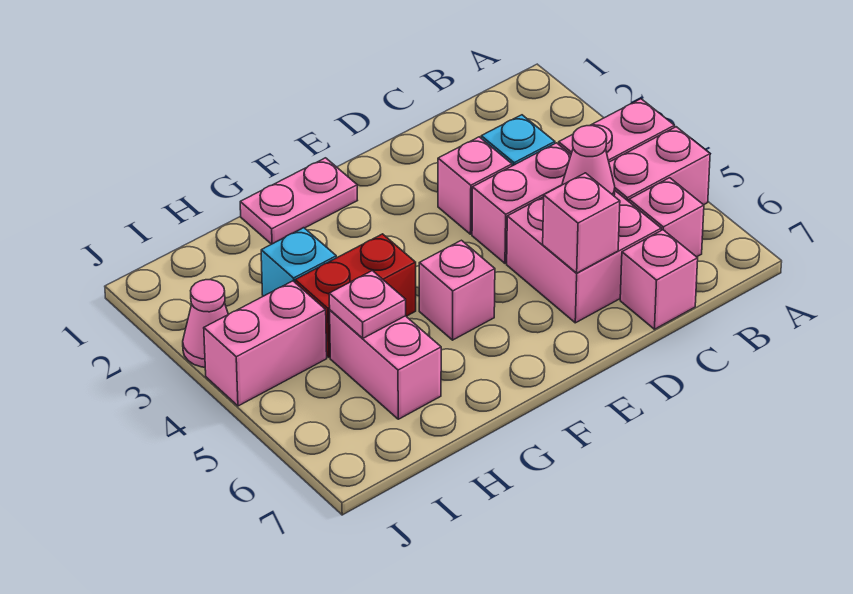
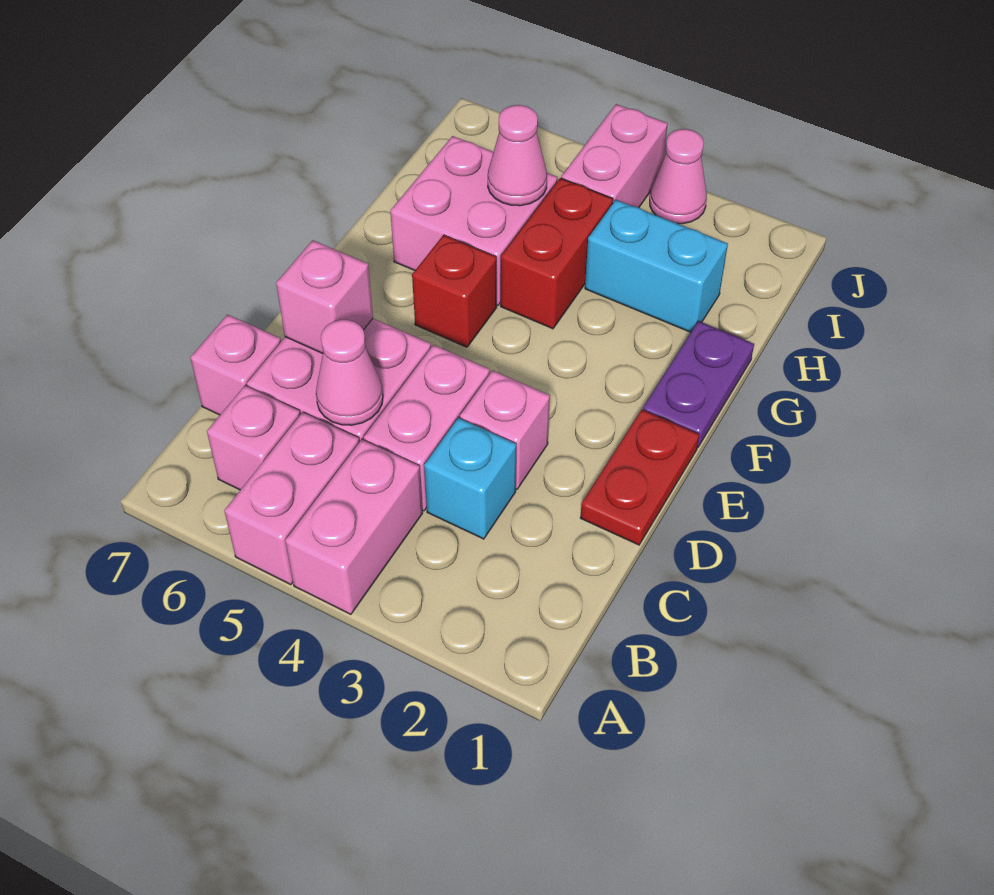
none -> red 1x2 plate [580,410,699,545]
pink 1x2 plate [240,158,357,244] -> purple 1x2 plate [643,321,754,447]
pink 1x1 brick [419,240,495,340] -> red 1x1 brick [412,235,497,347]
cyan 1x1 brick [261,228,336,296] -> cyan 1x2 brick [585,200,728,332]
pink 1x2 brick [330,310,441,419] -> pink 2x2 brick [390,136,557,305]
pink 1x1 plate [329,271,406,338] -> pink 1x1 cone [488,105,547,206]

